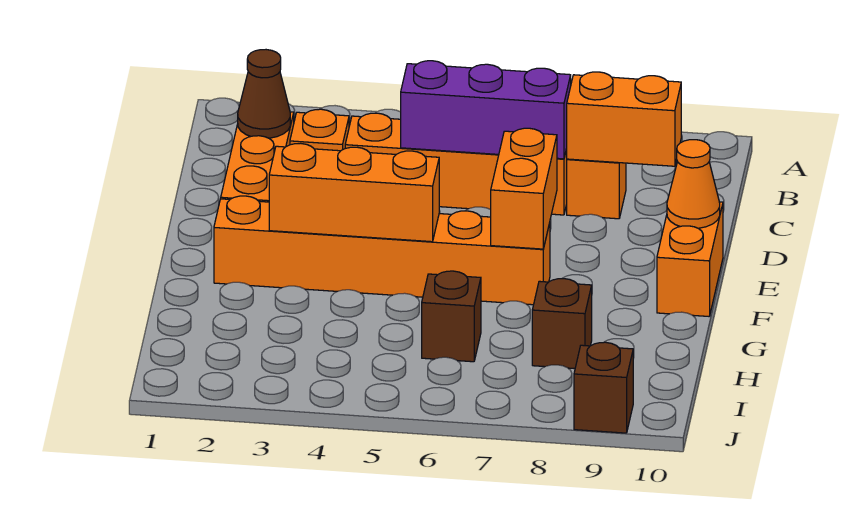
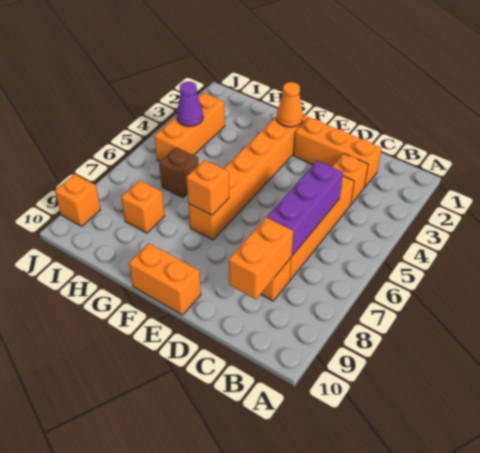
brown 1x1 cone [238,50,290,138] -> none
orange 1x2 brick [491,128,557,249] -> orange 1x1 brick [186,160,229,215]
orange 1x1 cone [667,140,720,228] -> orange 1x1 cone moved to [277,82,303,127]
orange 1x3 brick [269,143,439,242] -> orange 1x3 brick moved to [155,93,225,161]
brown 1x1 brick [532,279,592,369] -> orange 1x1 brick [121,180,165,233]
none -> purple 1x1 cone [177,82,203,126]
brown 1x1 brick [574,342,633,433] -> orange 1x1 brick [55,174,101,226]

